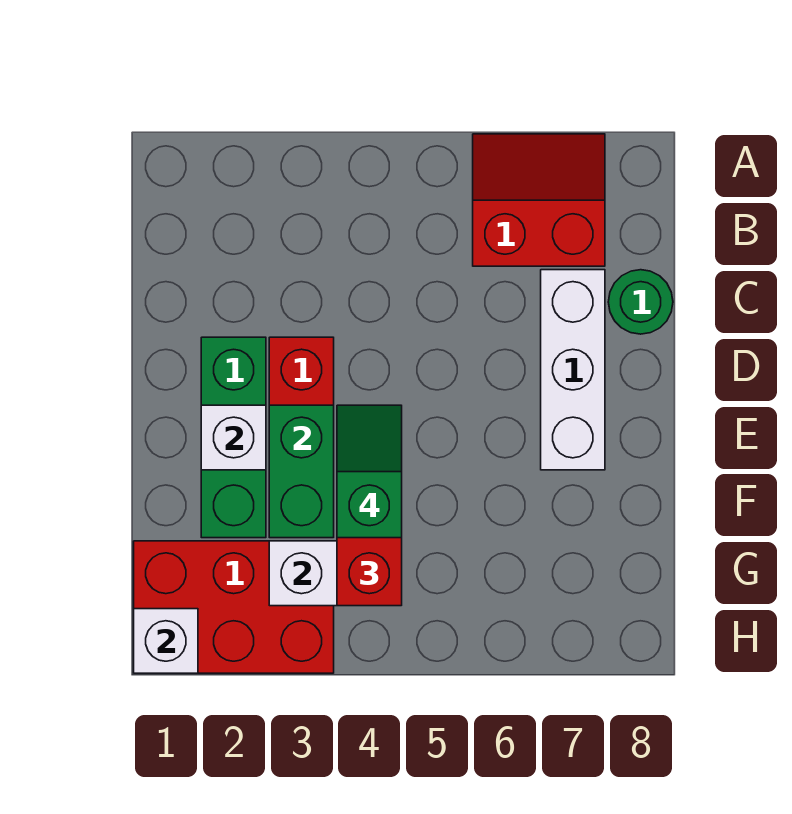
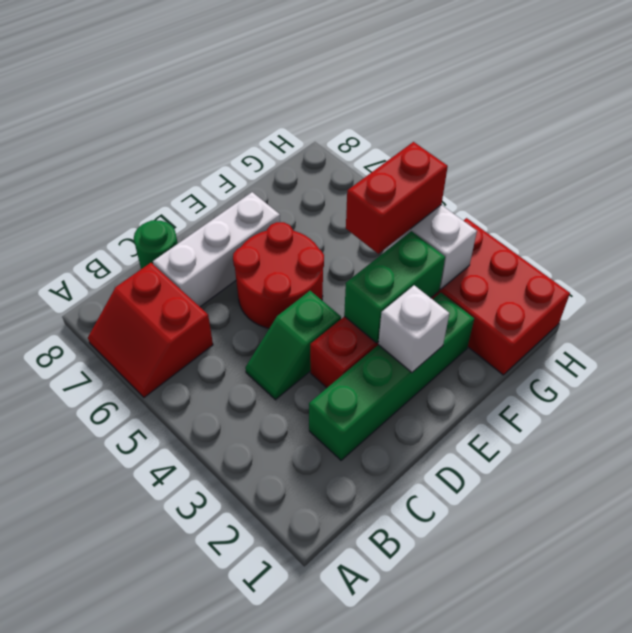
green 1x3 brick [201,337,266,538] -> green 1x4 brick [309,293,474,460]
none -> red 2x2 round brick [233,222,324,328]
green 1x2 slope [337,405,402,538] -> green 1x2 slope moved to [245,291,341,400]
white 1x1 brick [134,609,198,673] -> none

